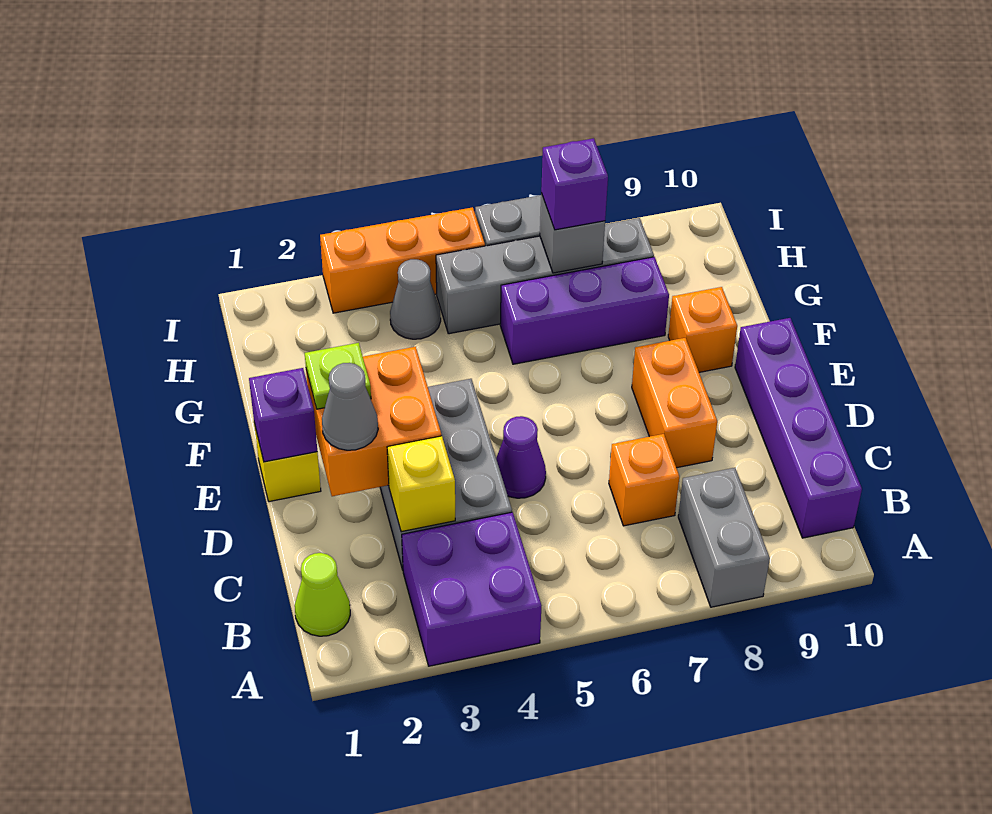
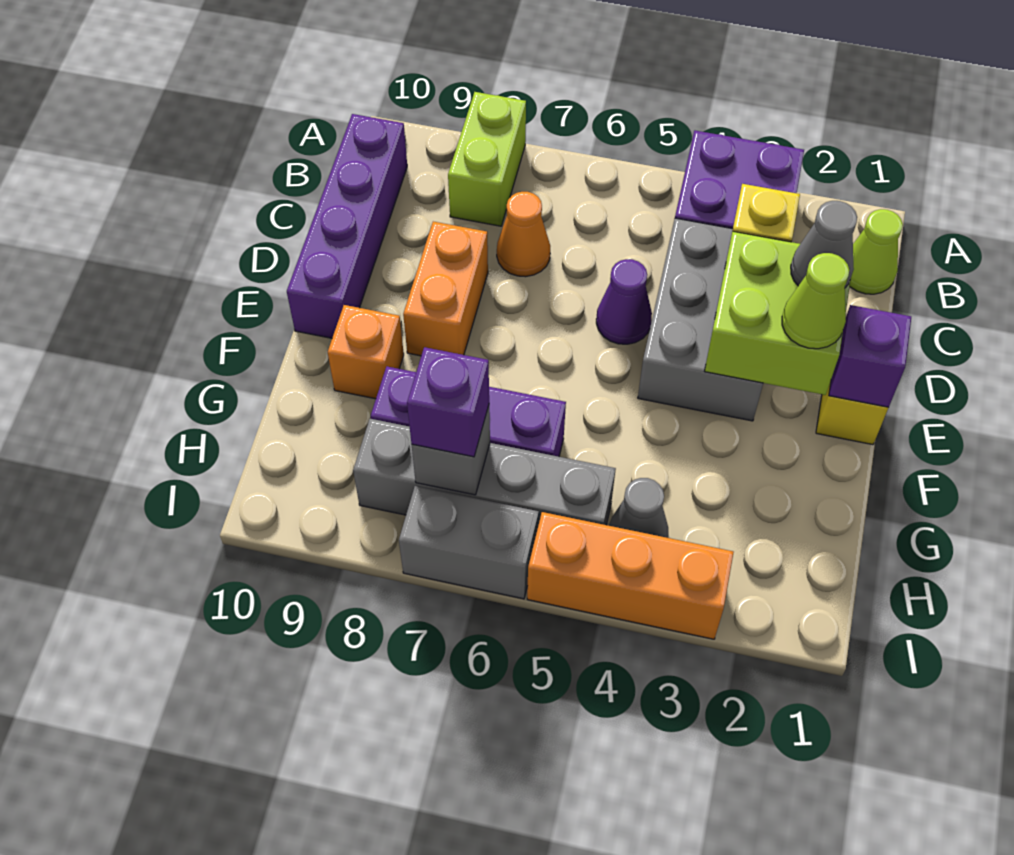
grey 1x2 brick [678,468,770,607] -> lime 1x2 brick [448,92,526,226]
orange 1x1 brick [609,434,679,526] -> orange 1x1 cone [497,192,550,277]
orange 2x2 brick [306,347,441,496] -> lime 2x2 brick [705,231,854,395]
lime 1x1 plate [305,343,371,409] -> lime 1x1 cone [782,253,849,349]

